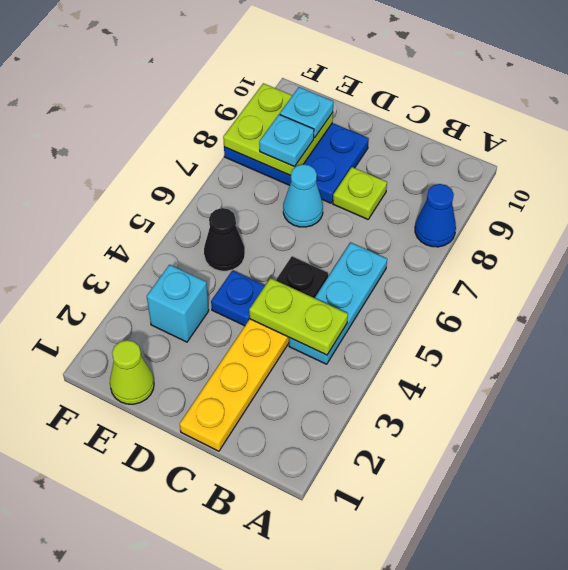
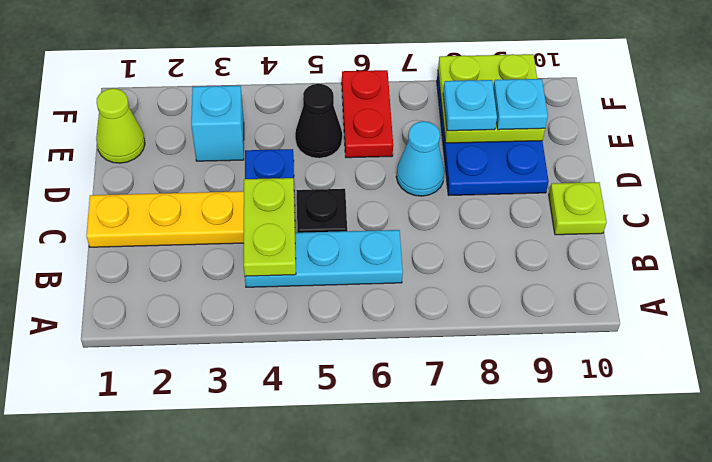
blue 1x1 cone [415,184,456,247] -> none
lime 1x1 plate [333,167,387,219] -> lime 1x1 plate moved to [549,182,607,235]
none -> red 1x2 plate [342,70,393,158]

